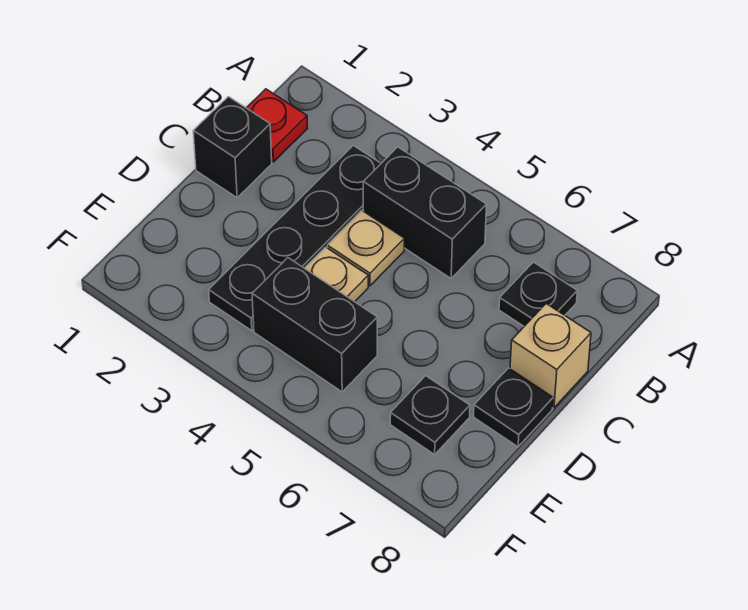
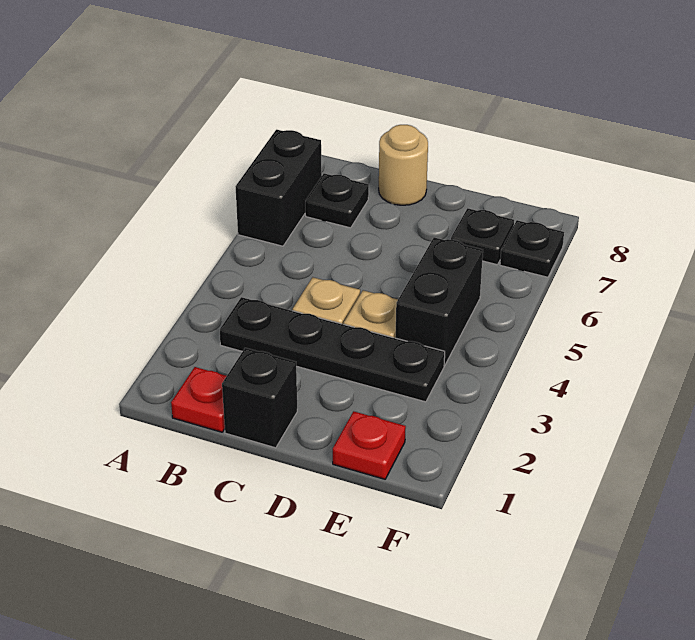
black 1x2 brick [363,147,487,278] -> black 1x2 brick moved to [236,130,322,246]
tan 1x1 brick [510,304,591,408] -> tan 1x1 round brick [379,125,428,205]
black 1x1 plate [474,368,553,447] -> black 1x1 plate moved to [500,220,564,277]
none -> red 1x1 plate [333,411,406,479]

